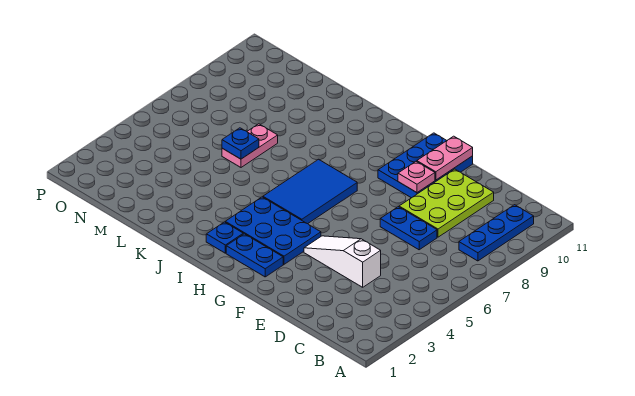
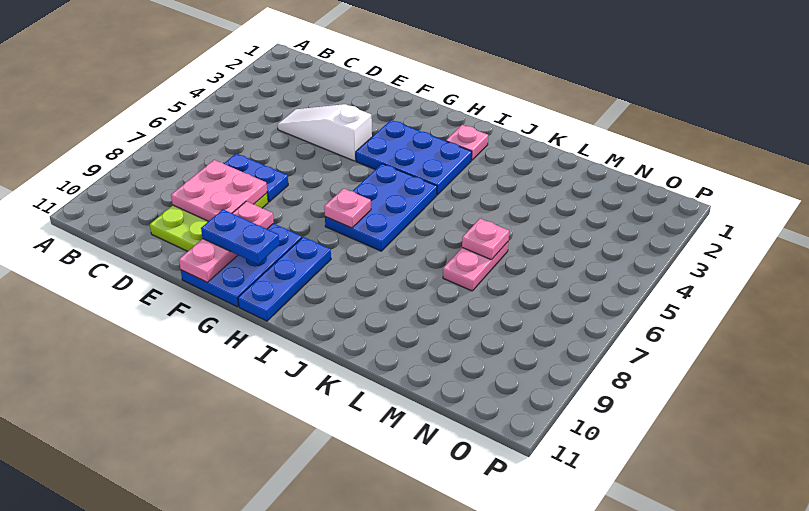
blue 1x3 plate [459,205,534,261] -> blue 1x3 plate moved to [238,237,331,321]
white 1x3 slope [304,236,381,287] -> white 1x3 slope turned to [277,104,372,161]
none -> pink 2x2 plate [171,160,267,221]
blue 1x2 plate [226,234,283,277] -> blue 1x2 plate moved to [201,210,279,264]
blue 2x3 tile [263,159,357,224] -> blue 2x3 plate [325,164,437,251]
none -> pink 1x1 plate [324,188,371,228]
blue 1x1 plate [206,222,243,253] -> pink 1x1 plate [446,125,488,160]
blue 1x1 plate [222,128,259,159] -> pink 1x1 plate [462,219,509,260]

